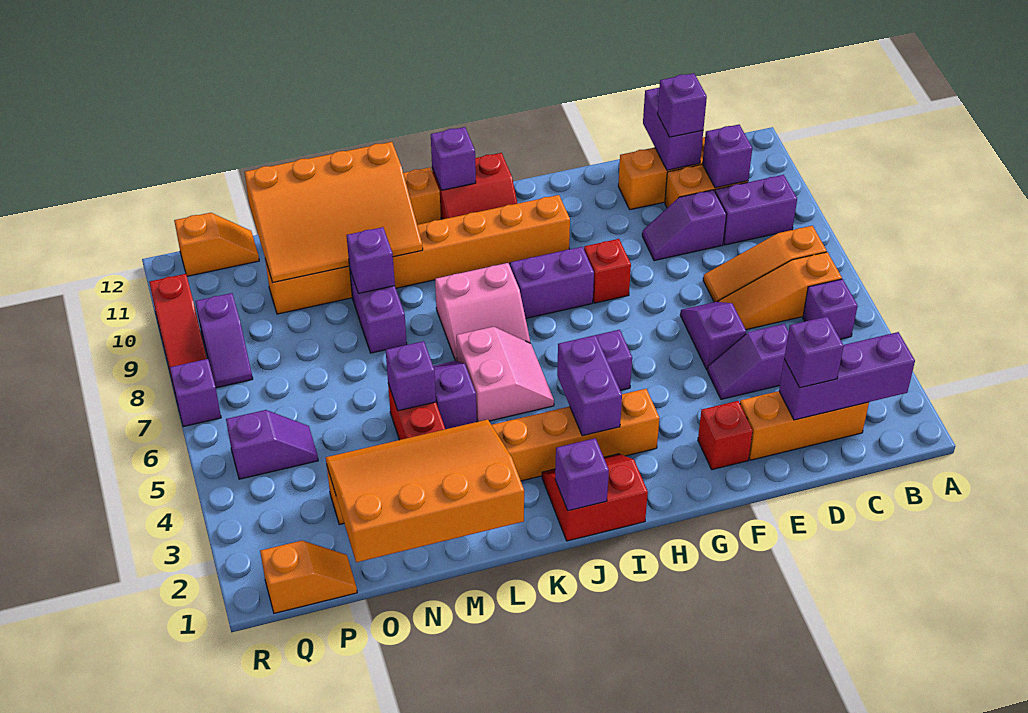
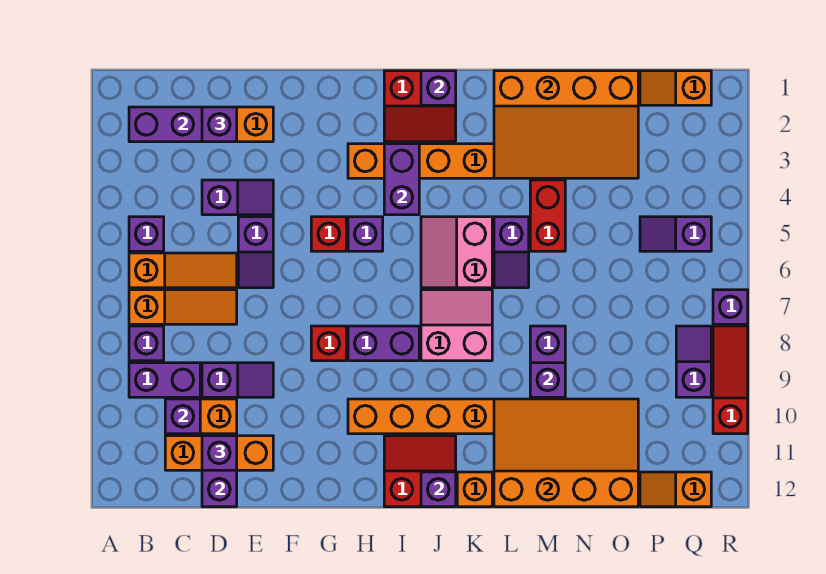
red 1x1 brick [698,401,753,470] -> red 1x1 brick moved to [311,217,346,251]
purple 1x1 brick [386,341,436,411] -> purple 1x1 brick moved to [129,326,164,361]

